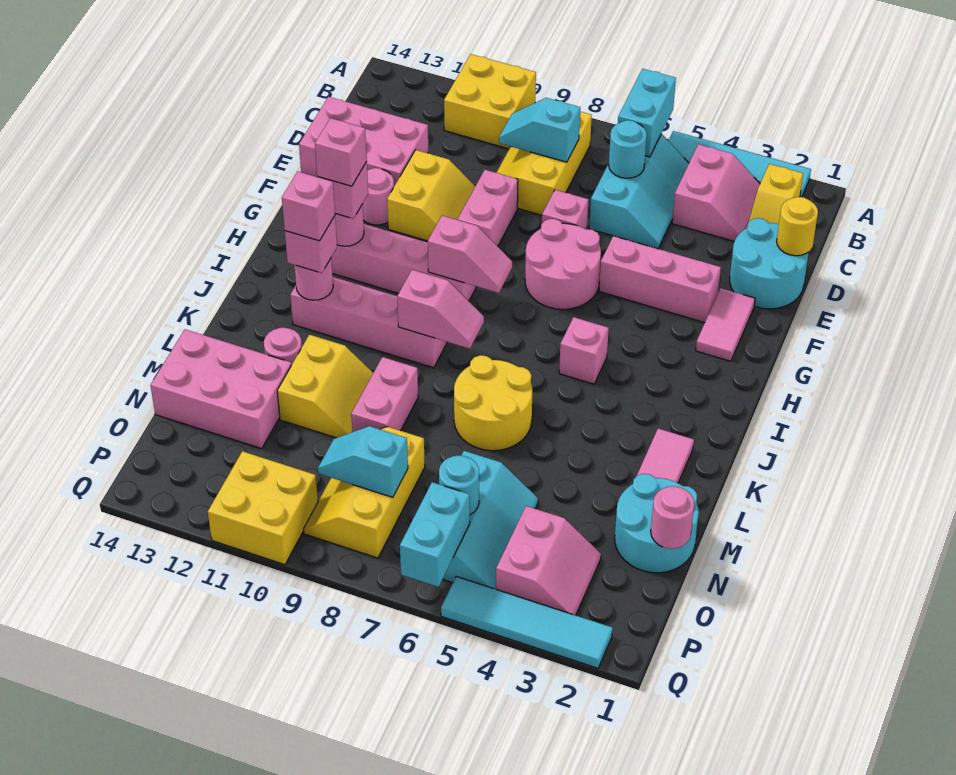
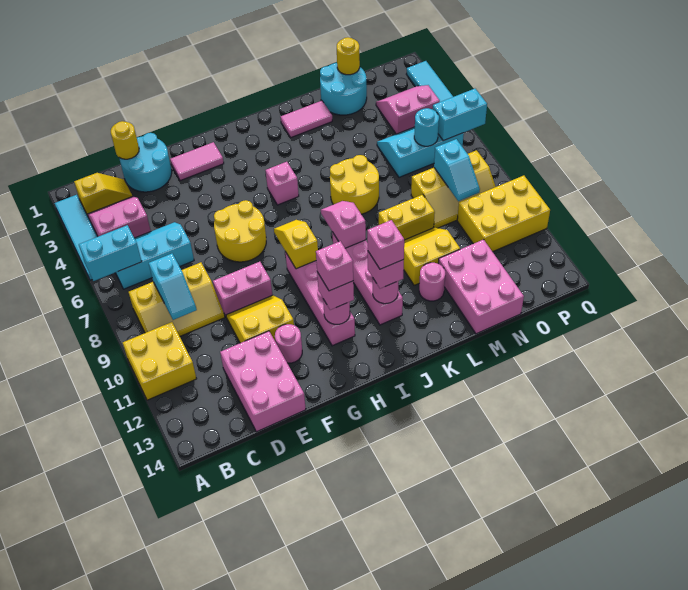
cyan 1x1 round brick [608,120,647,178] -> none
pink 1x1 brick [542,190,588,229] -> none
pink 1x3 brick [599,236,721,323] -> none
pink 2x2 round brick [525,219,601,309] -> yellow 2x2 round brick [214,200,266,262]
pink 1x2 slope [428,216,512,293] -> yellow 1x2 slope [274,220,318,269]
pink 1x2 brick [351,357,418,432] -> yellow 1x2 brick [379,195,435,240]
pink 1x1 round brick [651,486,694,549] -> yellow 1x1 round brick [337,37,360,75]
yellow 2x2 brick [208,451,318,565] -> yellow 2x3 brick [457,176,550,252]

